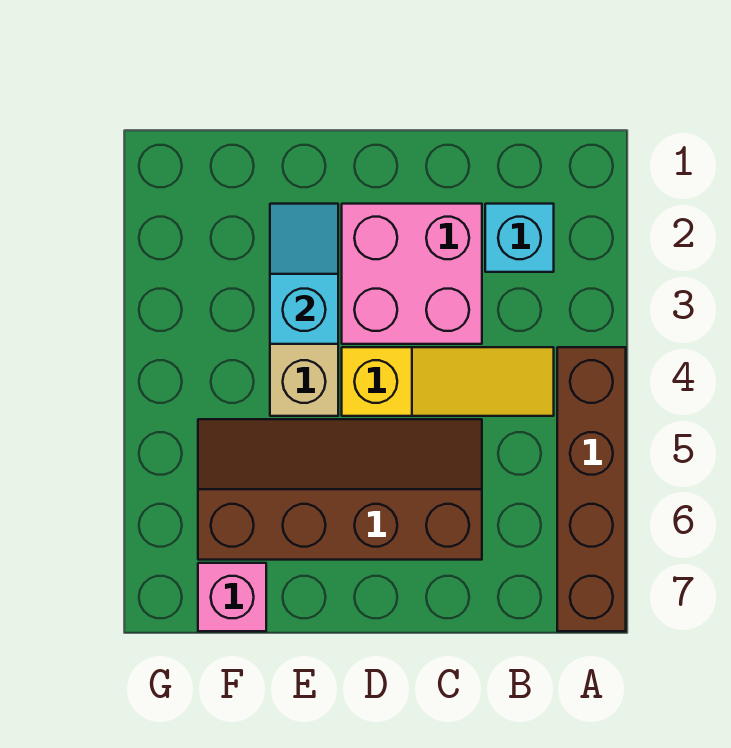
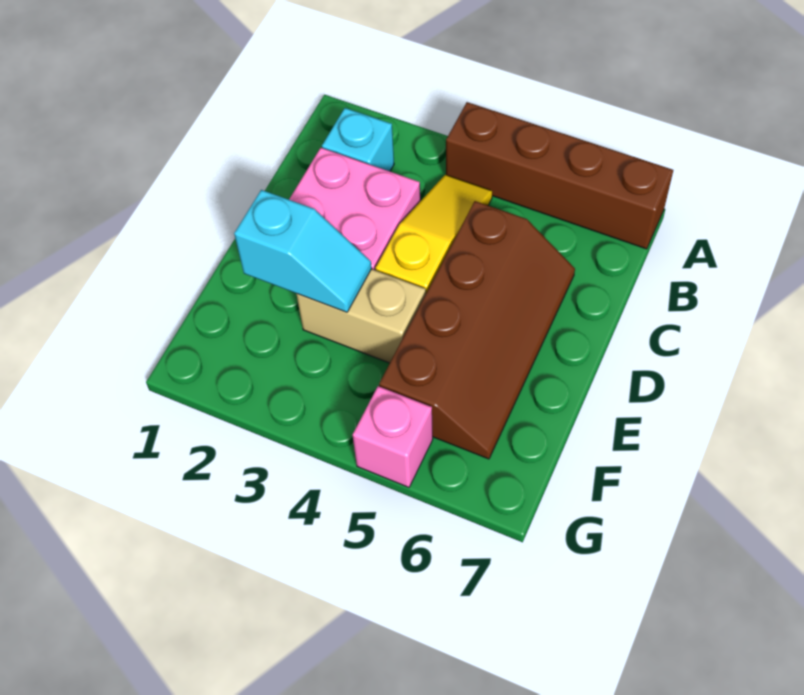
brown 2x4 slope [198,419,482,560] -> brown 2x4 slope turned to [379,201,575,459]
cyan 1x2 slope [270,204,338,344] -> cyan 1x2 slope turned to [234,190,372,312]
pink 1x1 brick [198,563,266,631] -> pink 1x1 brick moved to [353,386,433,487]

